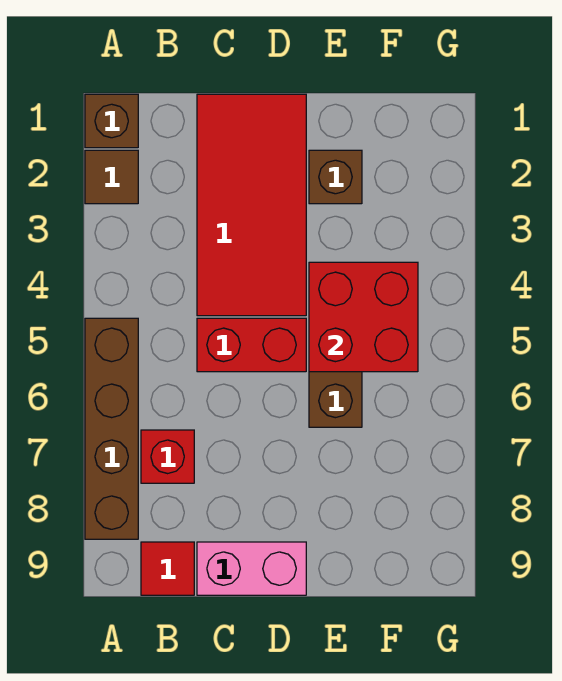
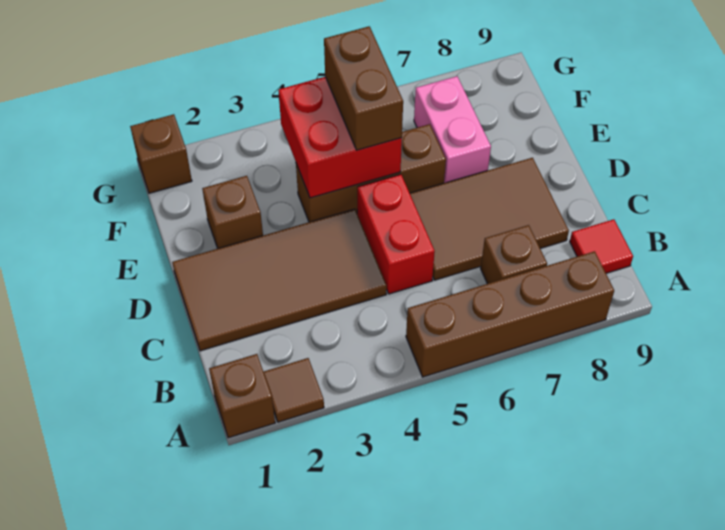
red 1x1 brick [141,430,194,483] -> brown 1x1 brick [481,225,547,284]
red 2x4 tile [197,94,306,316] -> brown 2x4 tile [172,209,387,351]
none -> brown 2x3 tile [410,158,569,280]
pink 1x2 brick [197,542,306,595] -> pink 1x2 brick moved to [414,76,491,183]
none -> brown 1x2 brick [324,26,403,150]
none -> brown 1x1 brick [130,114,192,193]

